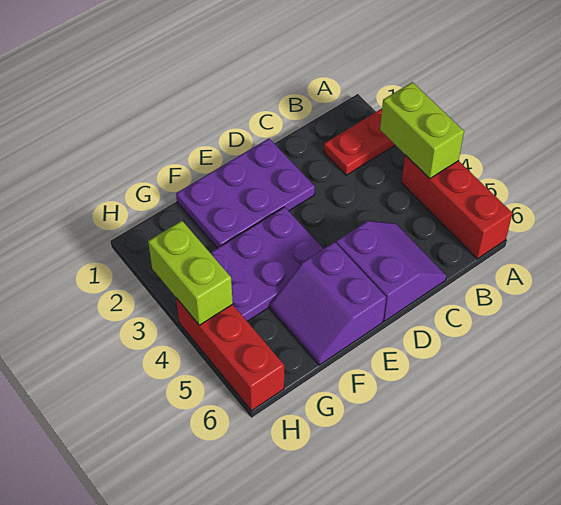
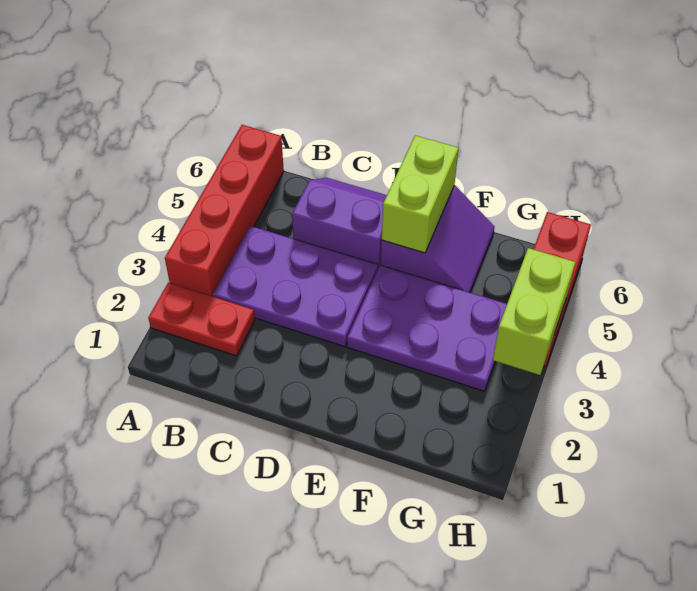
lime 1x2 brick [380,82,464,179] -> lime 1x2 brick moved to [382,136,459,253]
red 1x3 brick [402,155,512,259] -> red 1x4 brick [165,125,284,296]
purple 2x2 slope [336,221,446,321] -> purple 2x2 slope turned to [292,178,387,268]
purple 2x3 plate [176,139,315,248] -> purple 2x3 plate moved to [213,226,378,347]

